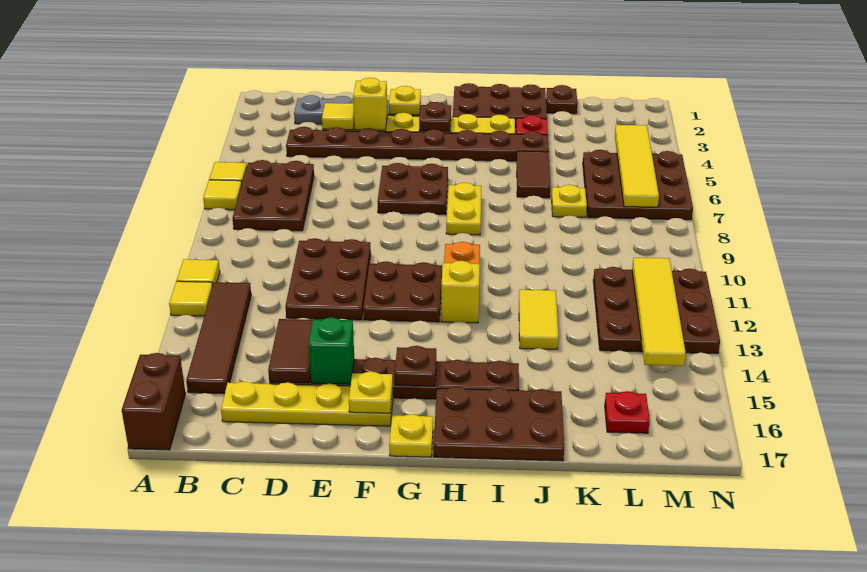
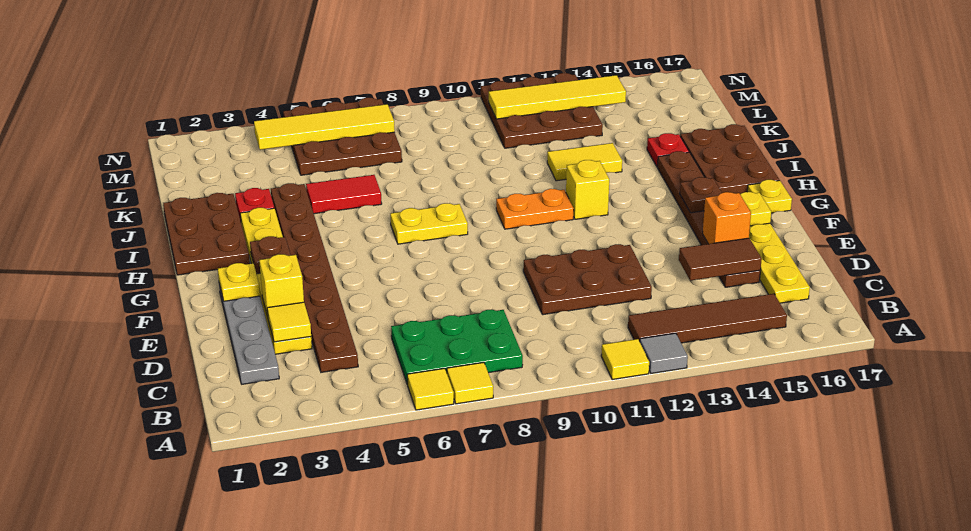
yellow 1x1 tile [169,281,213,316] -> grey 1x1 tile [640,333,688,373]
brown 1x2 brick [122,353,186,450] -> none
brown 2x3 plate [232,160,314,231] -> green 2x3 plate [391,310,523,385]
green 1x1 brick [308,317,354,384] -> orange 1x1 brick [703,192,751,244]
brown 2x2 plate [377,163,448,214] -> none
brown 2x2 plate [363,261,442,322] -> none
brown 1x2 tile [517,151,550,198] -> red 1x2 tile [306,175,382,214]
brown 1x1 plate [546,85,577,114] -> none
yellow 1x1 plate [552,185,587,217] -> none
red 1x1 plate [605,391,650,433] -> red 1x1 plate moved to [647,133,689,166]

